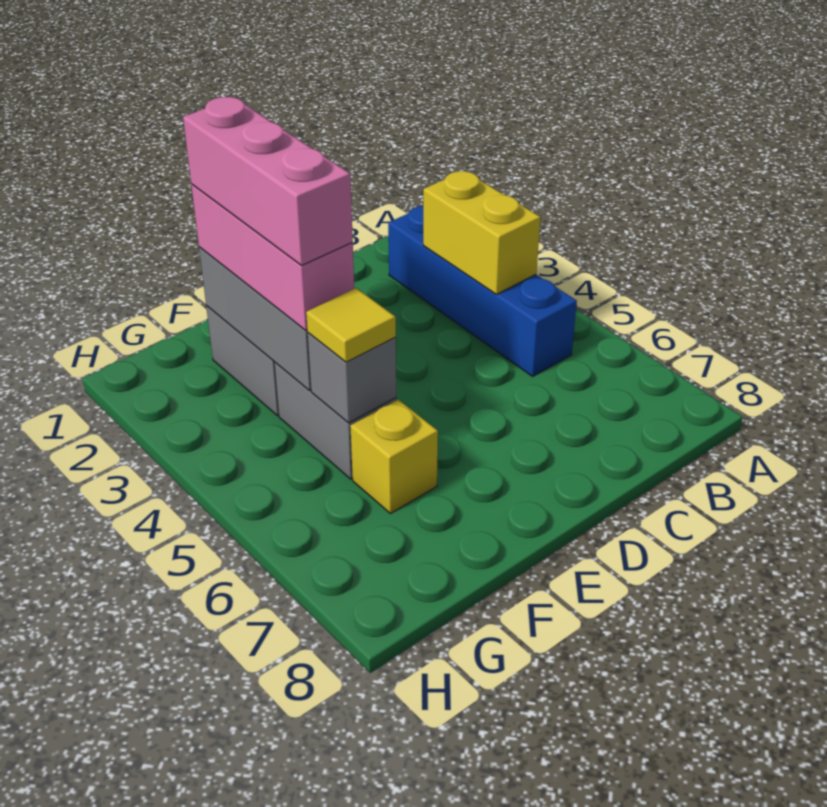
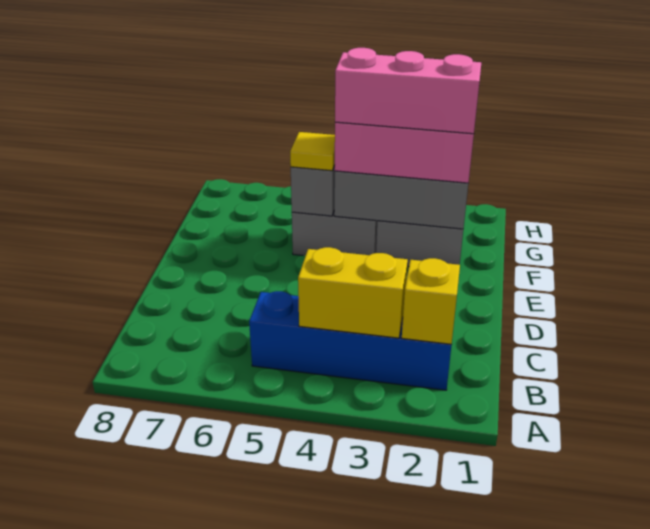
yellow 1x1 brick [350,400,438,514] -> yellow 1x1 brick moved to [402,258,460,344]

